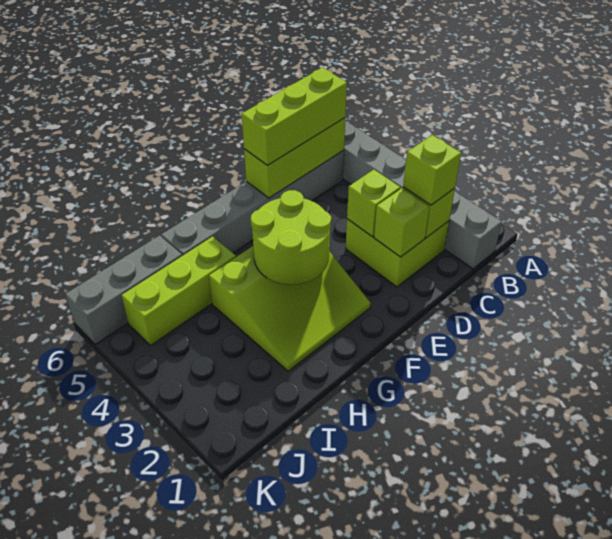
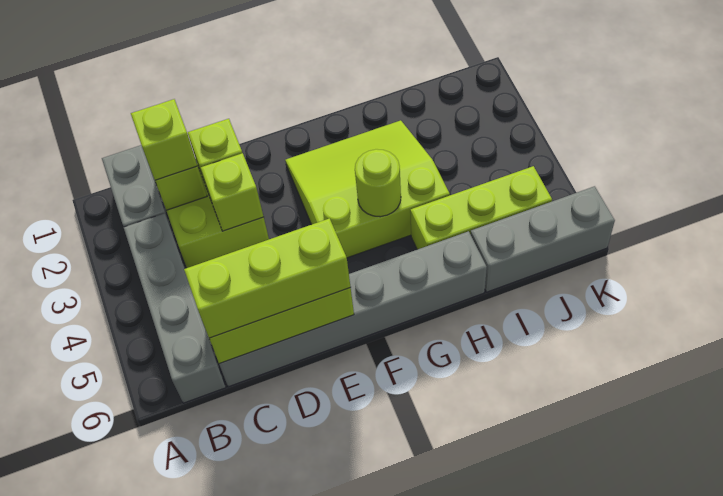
lime 2x2 round brick [251,190,331,285] -> lime 1x1 round brick [355,149,401,217]

